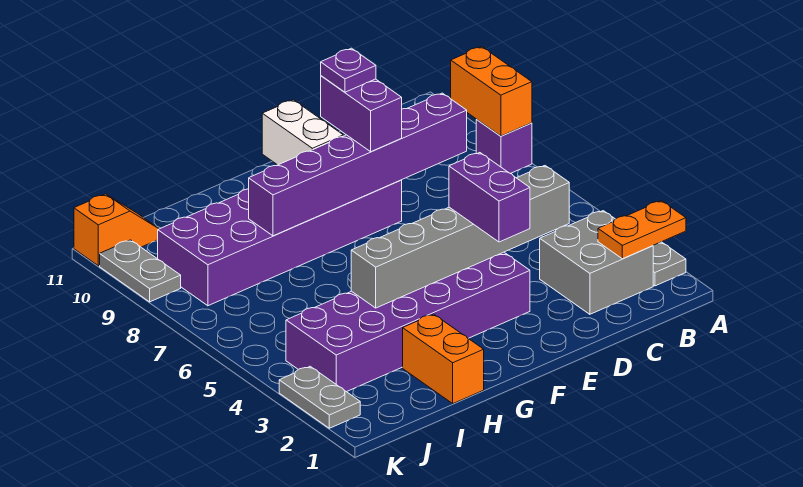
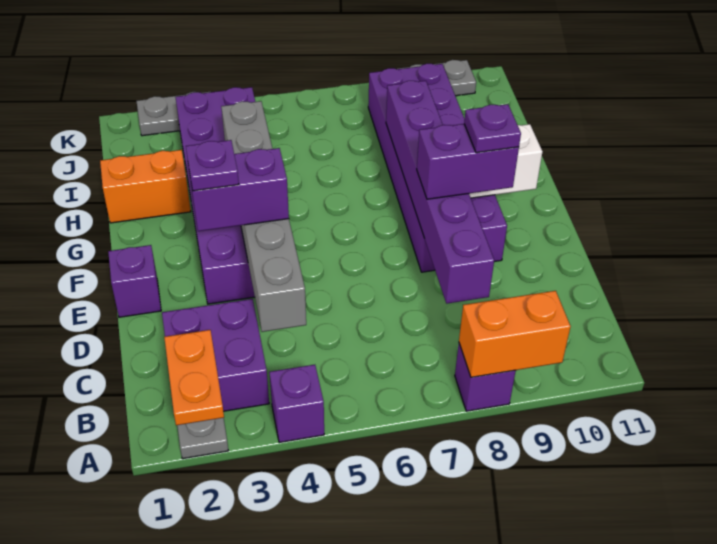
none -> purple 1x1 brick [269,365,324,443]
grey 2x2 brick [540,211,653,314] -> purple 2x2 brick [162,299,269,411]
none -> purple 1x1 brick [108,245,161,317]
none -> purple 1x1 plate [186,140,239,191]
orange 1x2 slope [74,194,159,266] -> none

